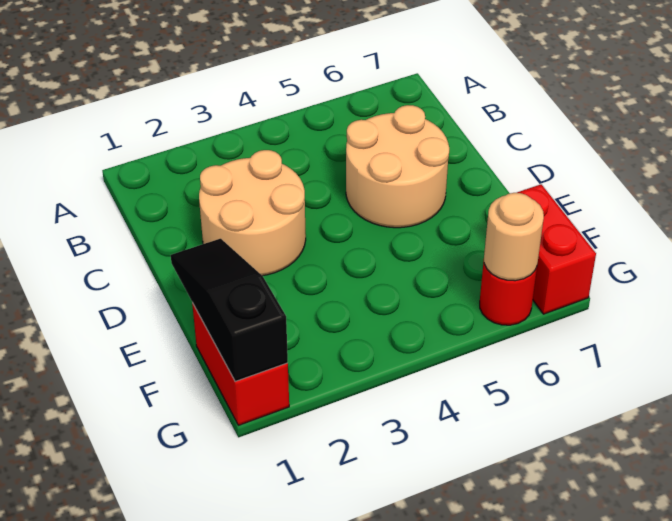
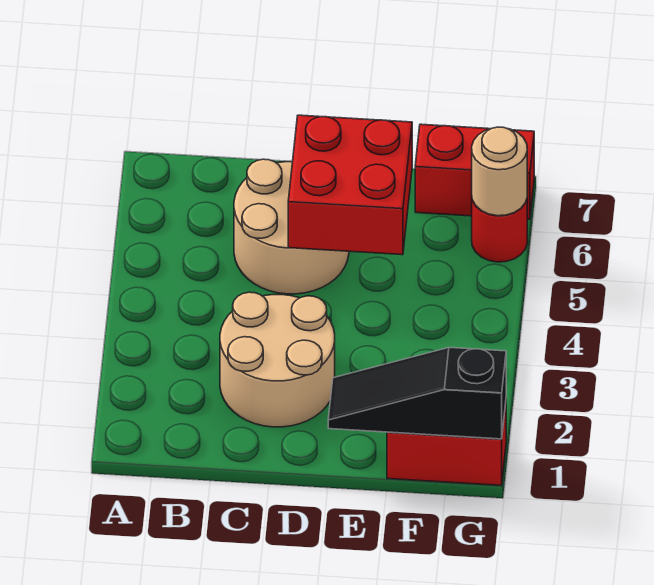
none -> red 2x2 brick [288,115,412,255]

